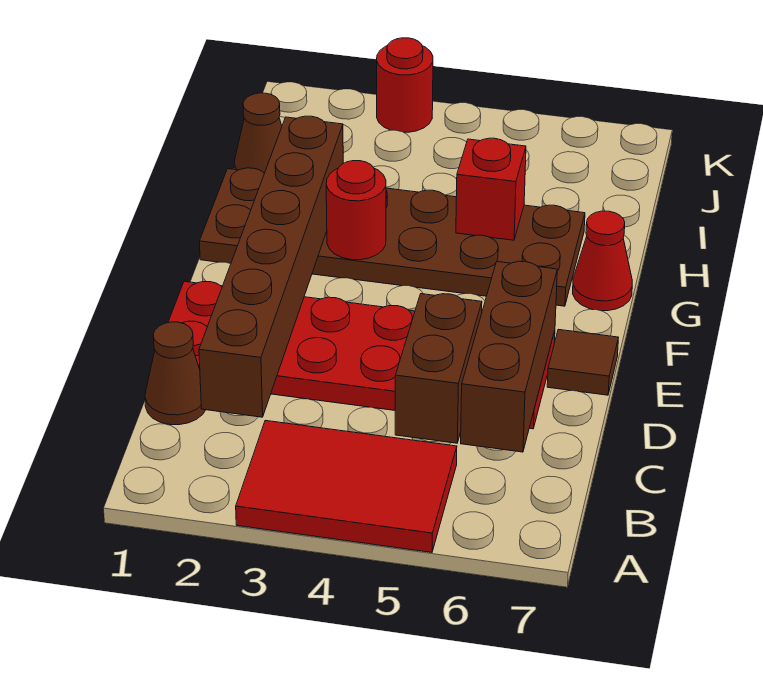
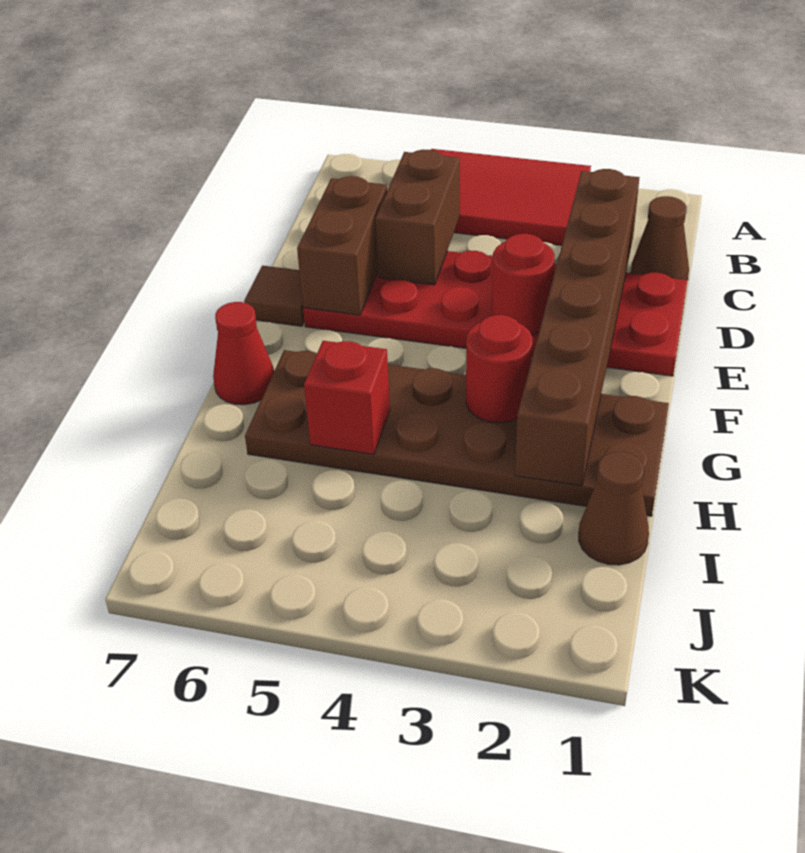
brown 1x3 brick [461,261,557,452] -> brown 1x2 brick [297,176,387,315]
red 1x1 round brick [377,38,433,132] -> red 1x1 round brick moved to [492,234,555,335]

